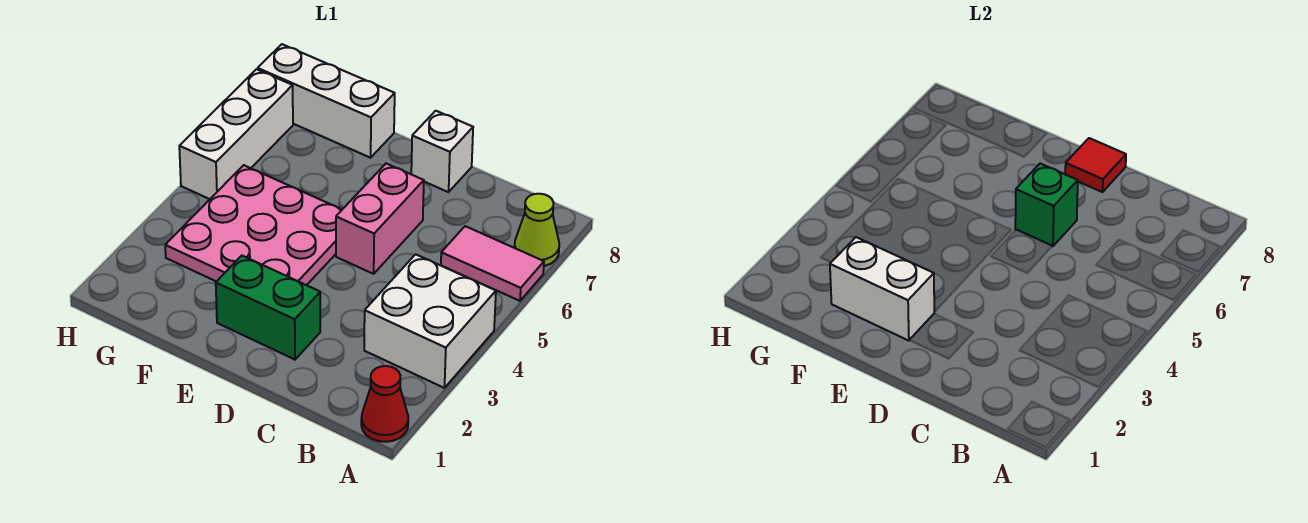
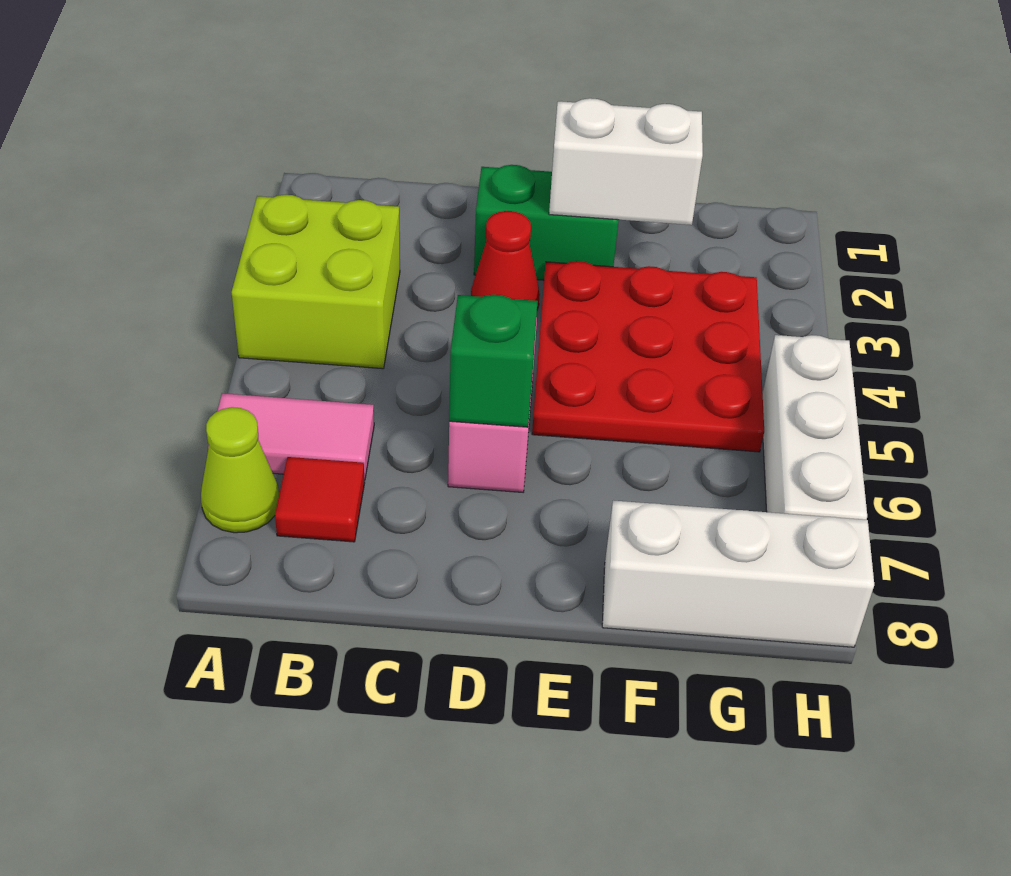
red 1x1 cone [361,366,408,442] -> red 1x1 cone moved to [471,211,540,309]
white 2x2 brick [364,254,496,388] -> lime 2x2 brick [232,195,400,369]
white 1x1 brick [411,111,473,192] -> none
red 1x1 tile [1065,138,1126,192] -> red 1x1 tile moved to [275,457,365,542]
pink 3x3 plate [165,165,342,285] -> red 3x3 plate [532,261,764,452]

